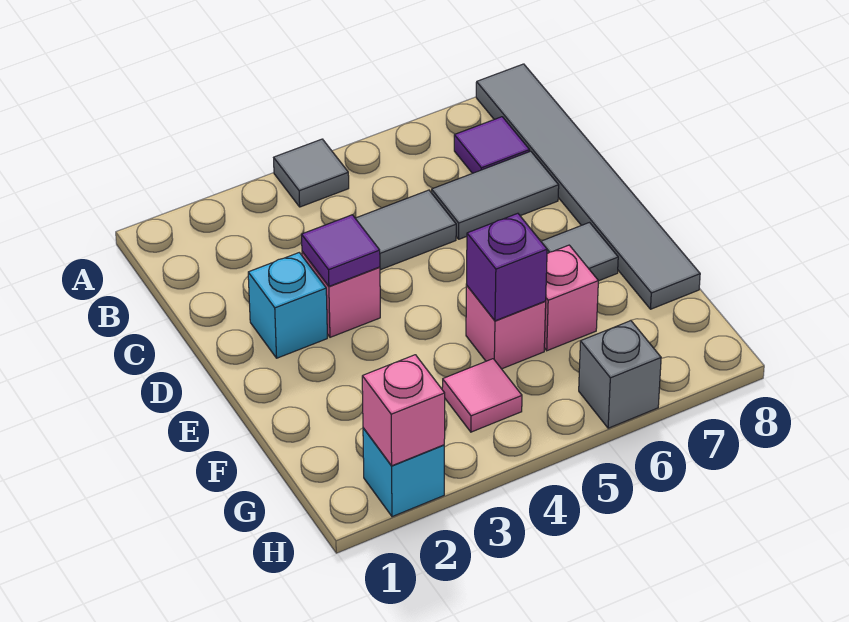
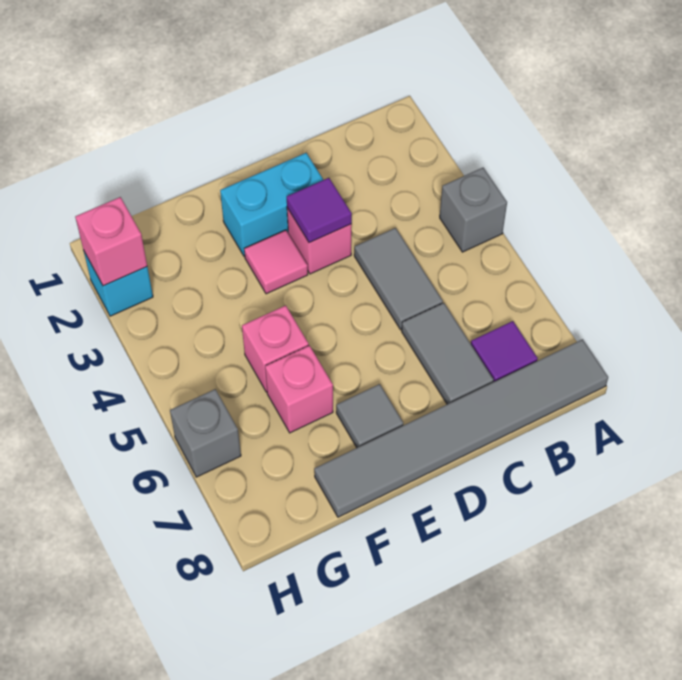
grey 1x1 tile [274,139,349,207] -> grey 1x1 brick [440,168,507,252]
cyan 1x1 brick [248,253,327,358] -> cyan 1x2 brick [220,153,323,257]
purple 1x1 brick [466,213,547,321] -> none
pink 1x1 tile [442,359,522,432] -> pink 1x1 tile moved to [244,230,308,294]

